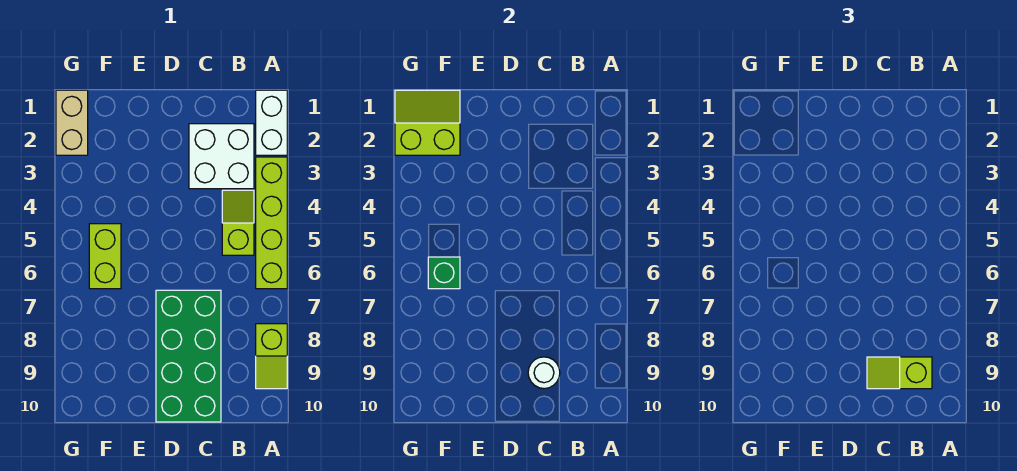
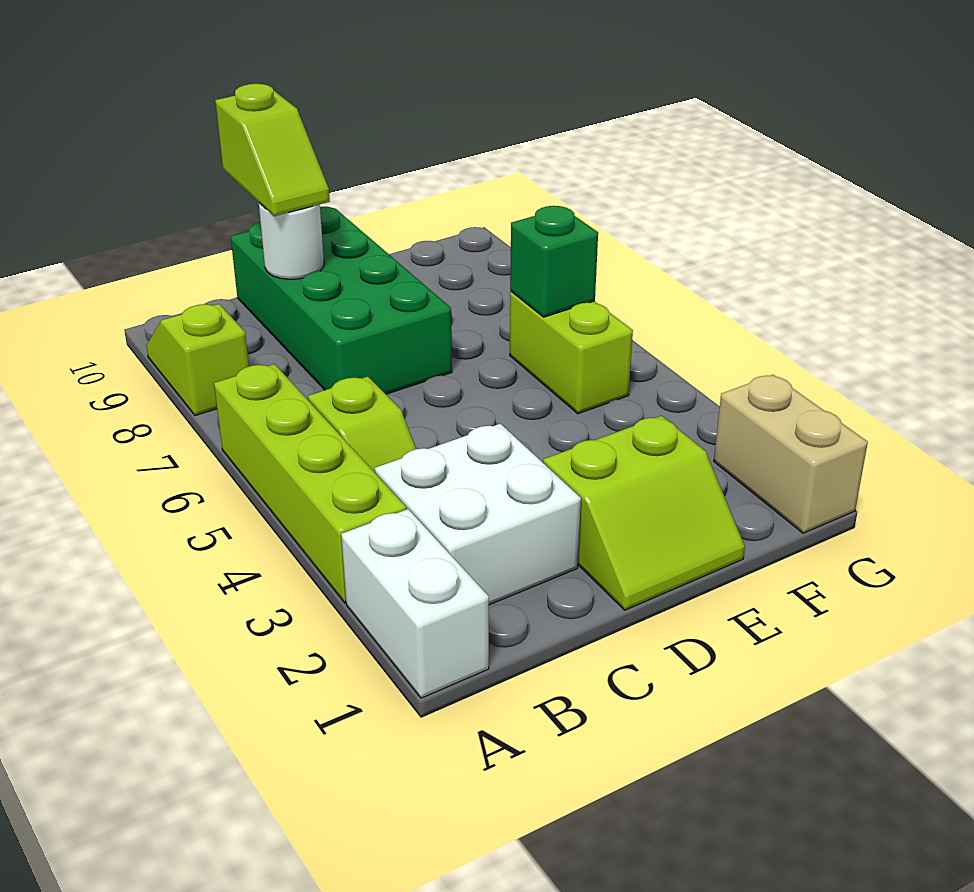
lime 1x2 slope [867,357,932,389] -> lime 1x2 slope turned to [215,84,330,216]
lime 2x2 slope [395,90,460,155] -> lime 2x2 slope moved to [543,416,745,610]

